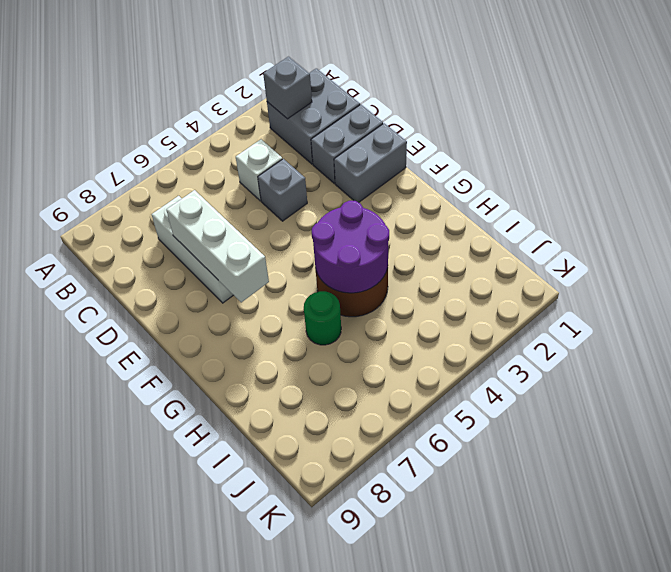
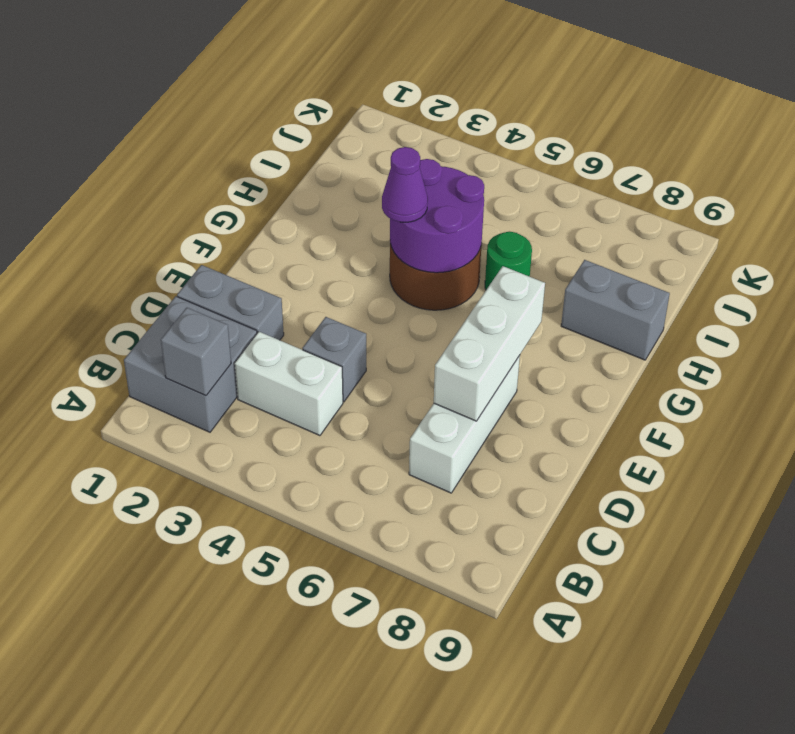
white 1x1 brick [236,139,282,201] -> white 1x2 brick [235,332,343,436]
grey 1x2 brick [334,123,407,202] -> grey 1x2 brick moved to [561,260,670,360]
none -> purple 1x1 cone [382,147,428,222]

